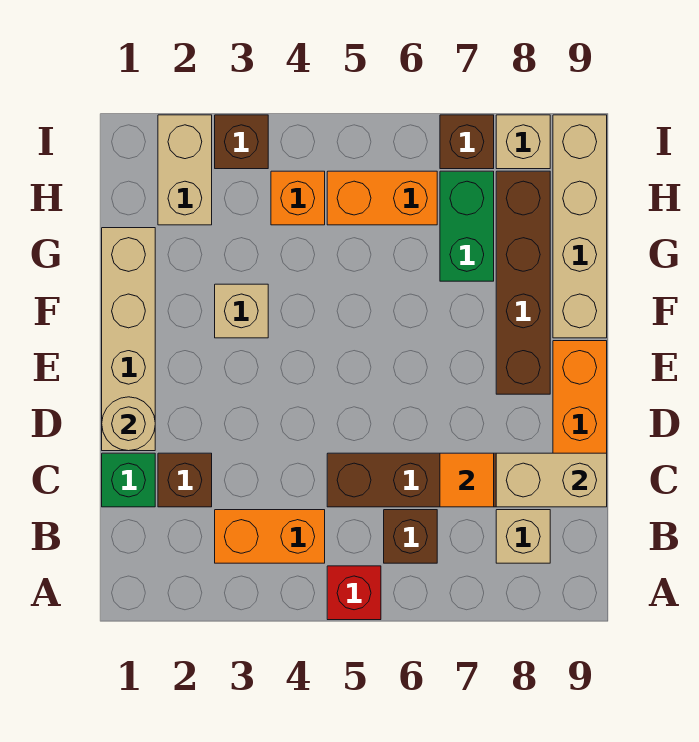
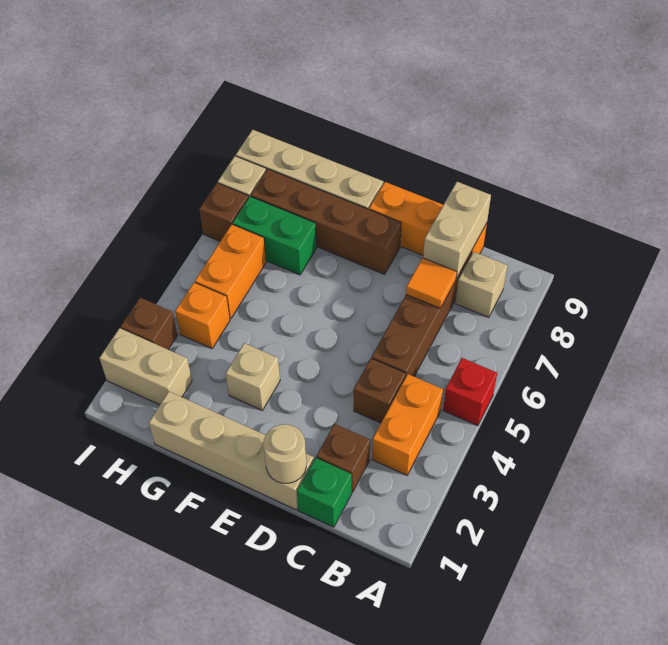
brown 1x1 brick [384,510,437,563] -> brown 1x1 brick moved to [354,358,406,423]

